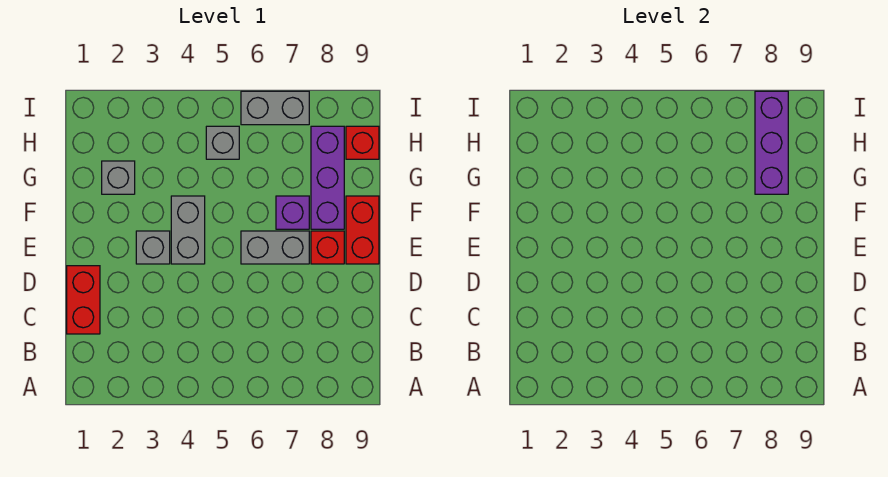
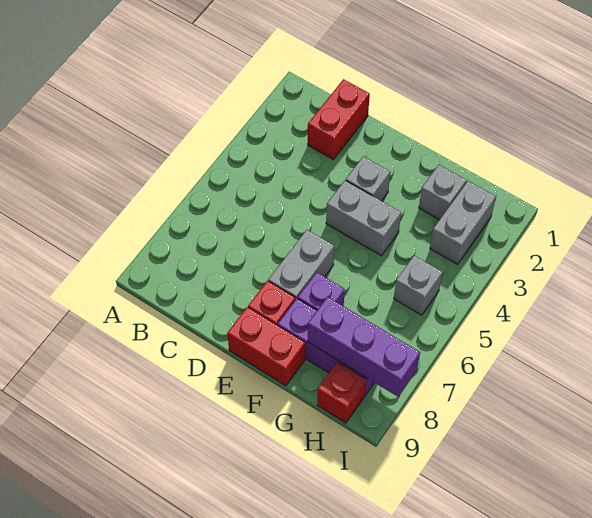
red 1x2 brick [67,266,100,334] -> red 1x2 brick turned to [308,79,370,160]
grey 1x2 brick [241,91,309,125] -> grey 1x2 brick moved to [430,181,496,264]

